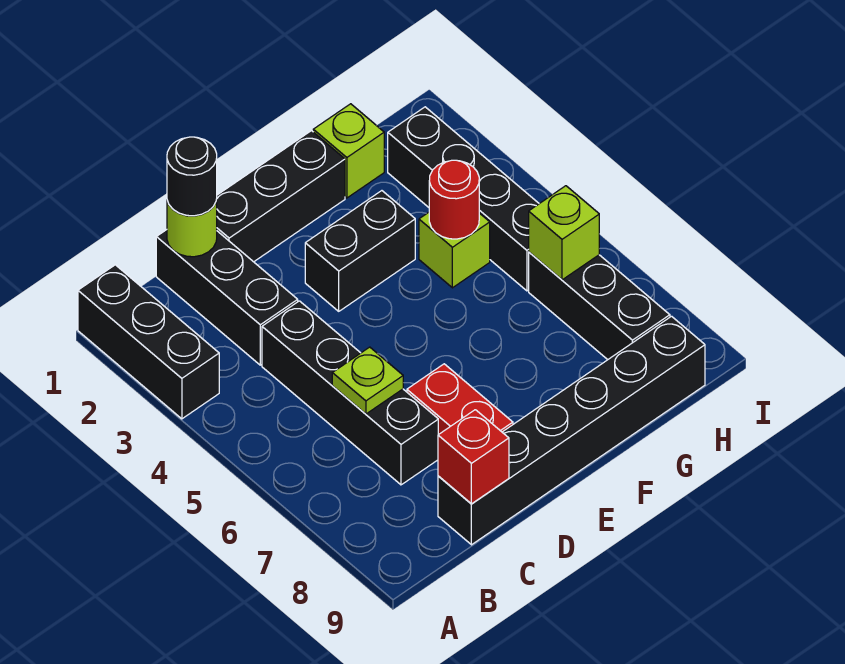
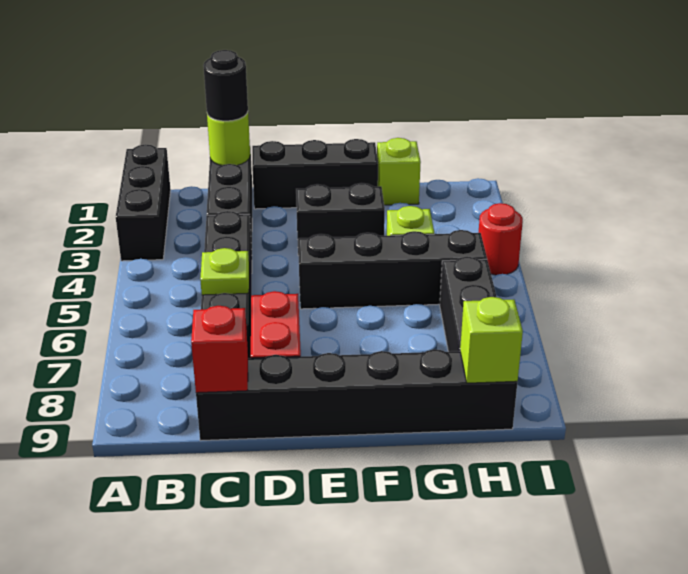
red 1x1 round brick [429,160,479,239] -> red 1x1 round brick moved to [478,203,523,275]
black 1x4 brick [388,107,539,291] -> black 1x4 brick turned to [298,230,487,309]
lime 1x1 brick [529,186,599,280] -> lime 1x1 brick moved to [460,297,523,383]

